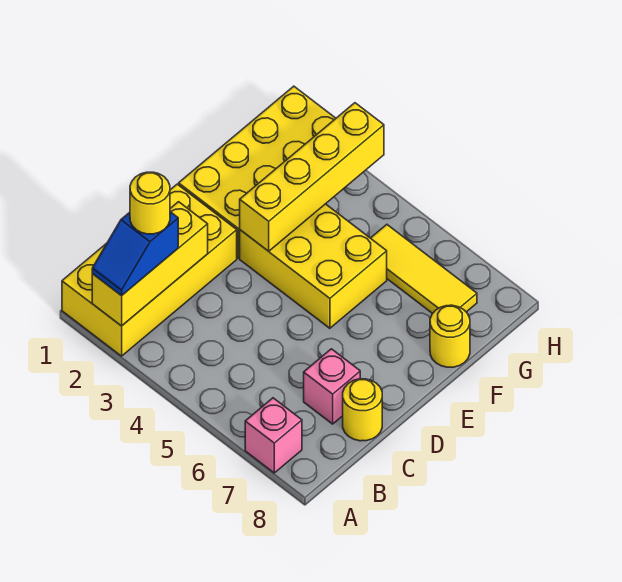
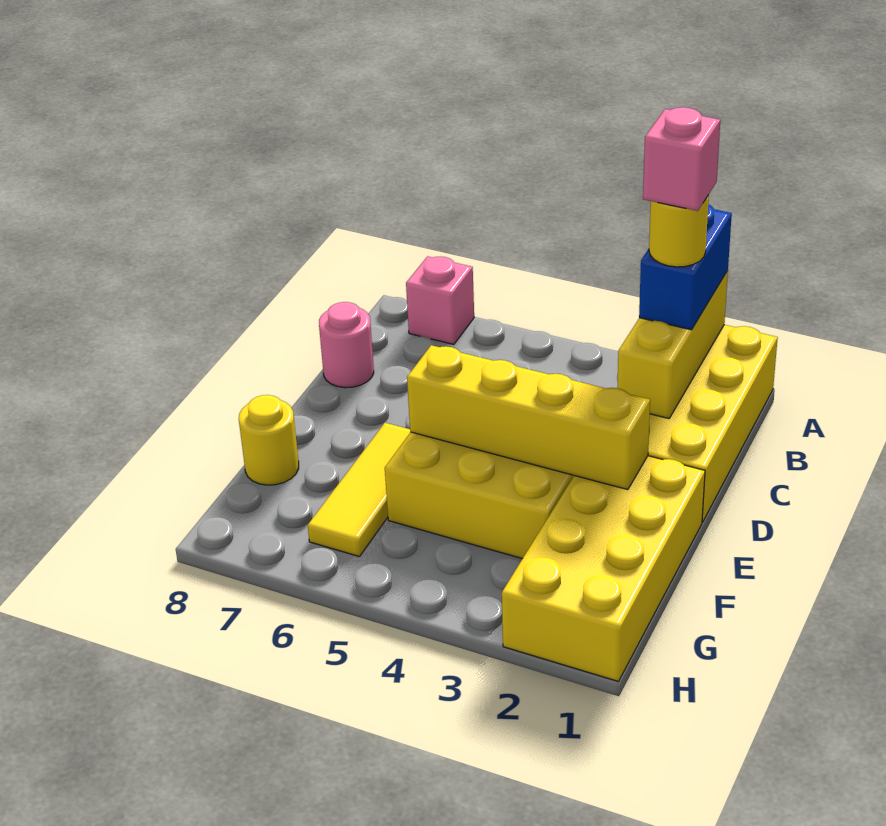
blue 1x2 slope [92,212,178,296] -> blue 1x2 brick [639,204,732,330]
pink 1x1 brick [304,349,360,424] -> pink 1x1 brick moved to [643,107,720,211]
yellow 1x1 round brick [343,379,382,441] -> pink 1x1 round brick [319,302,374,388]
yellow 1x4 brick [240,103,384,251] -> yellow 1x4 brick turned to [407,345,650,490]
yellow 1x3 tile [371,225,477,314] -> yellow 1x3 tile turned to [308,423,410,557]

